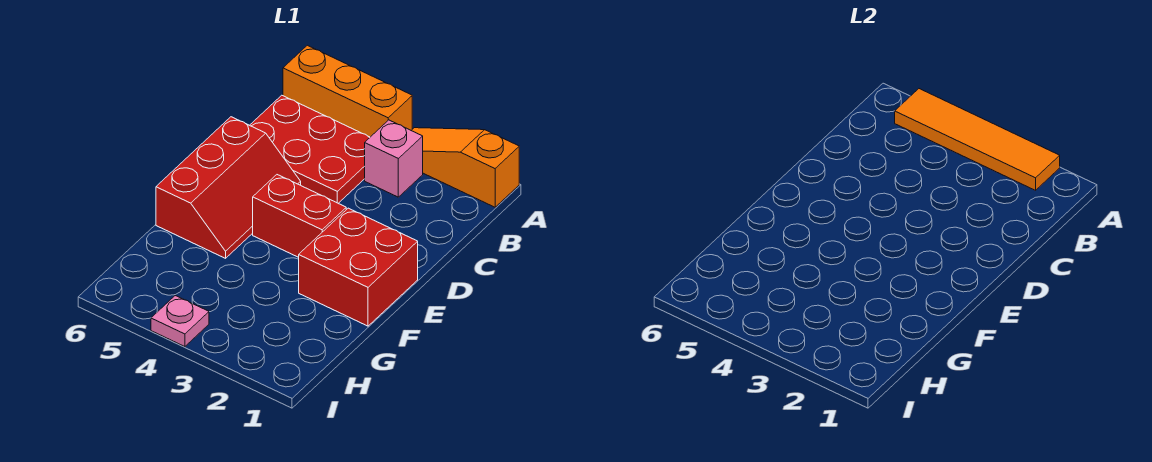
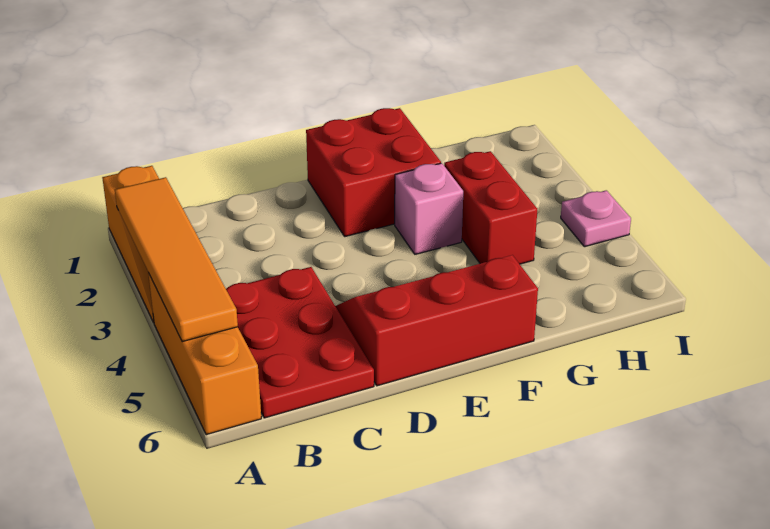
pink 1x1 brick [365,120,423,197] -> pink 1x1 brick moved to [395,163,463,254]
red 1x2 brick [253,175,346,257] -> red 1x2 brick moved to [444,151,537,264]

